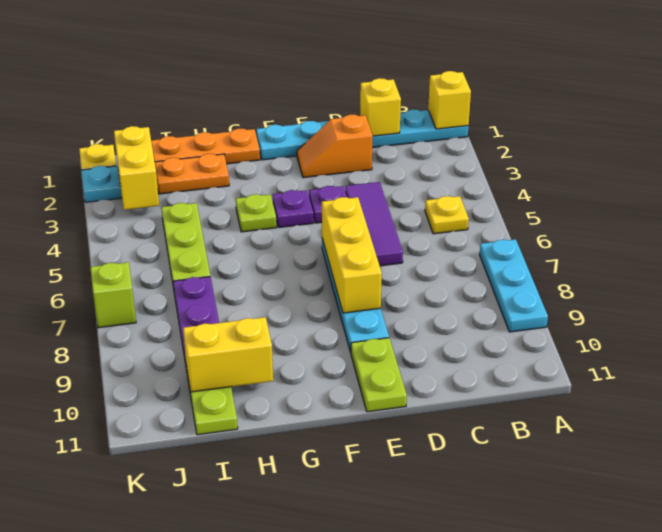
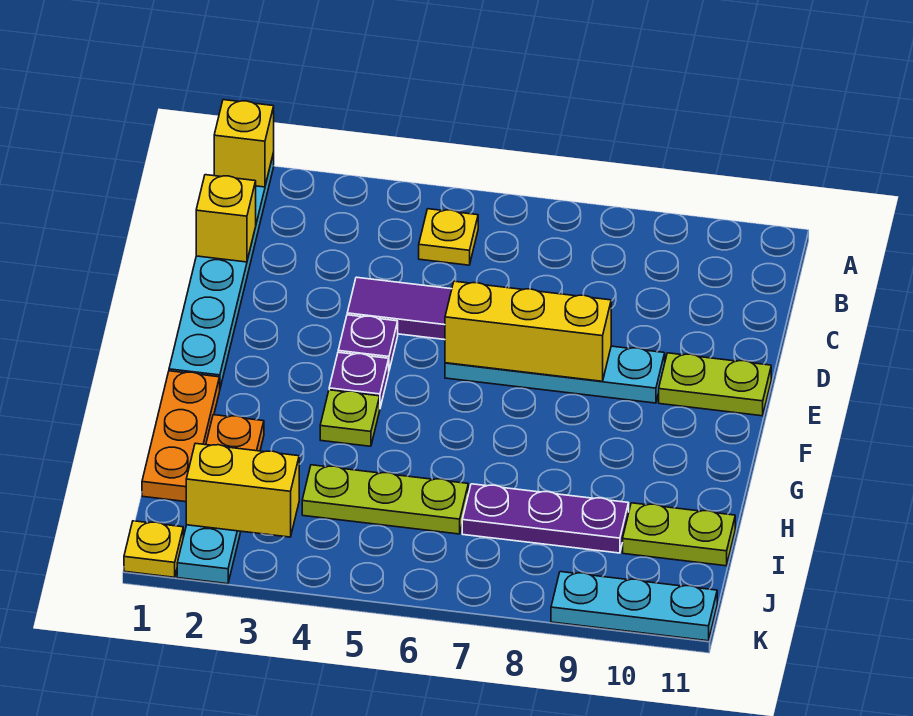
cyan 1x3 plate [480,239,548,332] -> cyan 1x3 plate moved to [551,572,717,641]
orange 1x2 slope [297,115,373,178] -> none
yellow 1x2 brick [183,317,273,392] -> none
lime 1x1 brick [90,262,136,328] -> none

